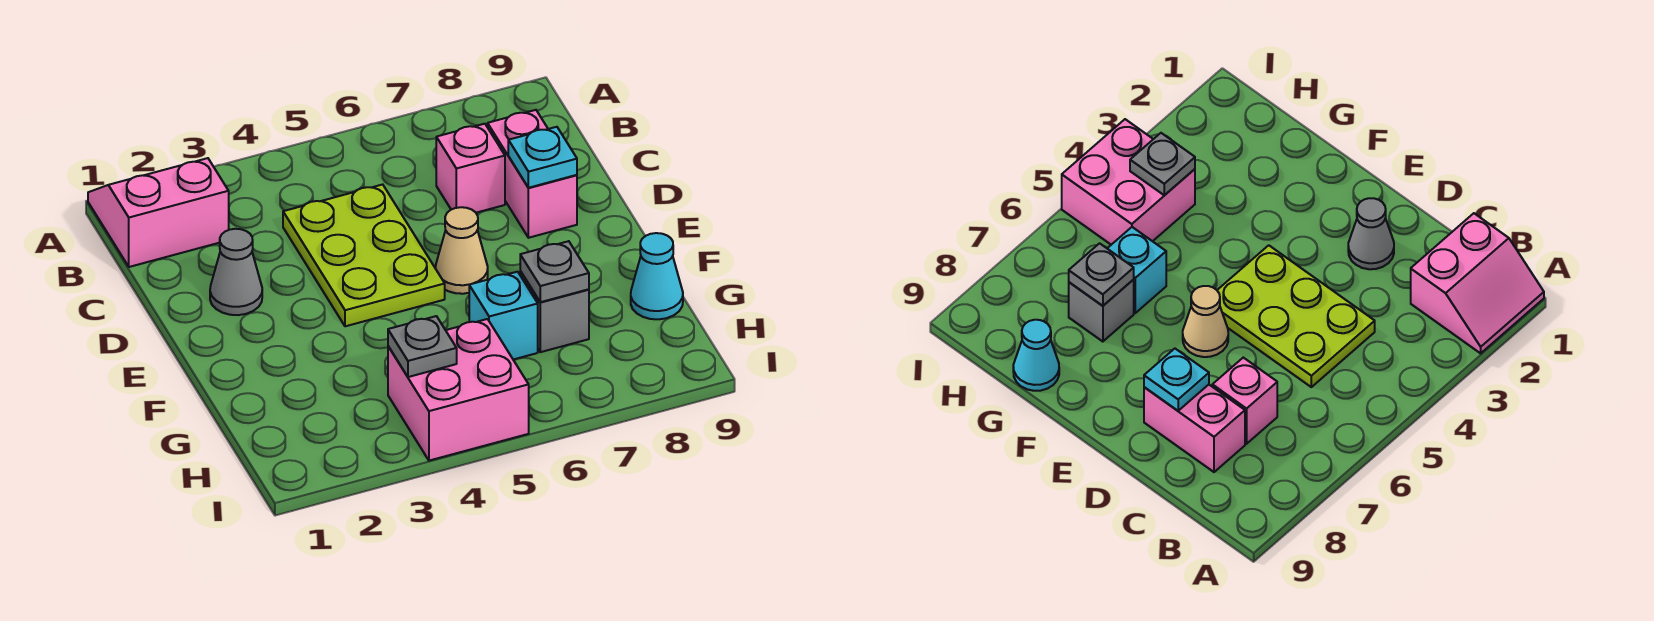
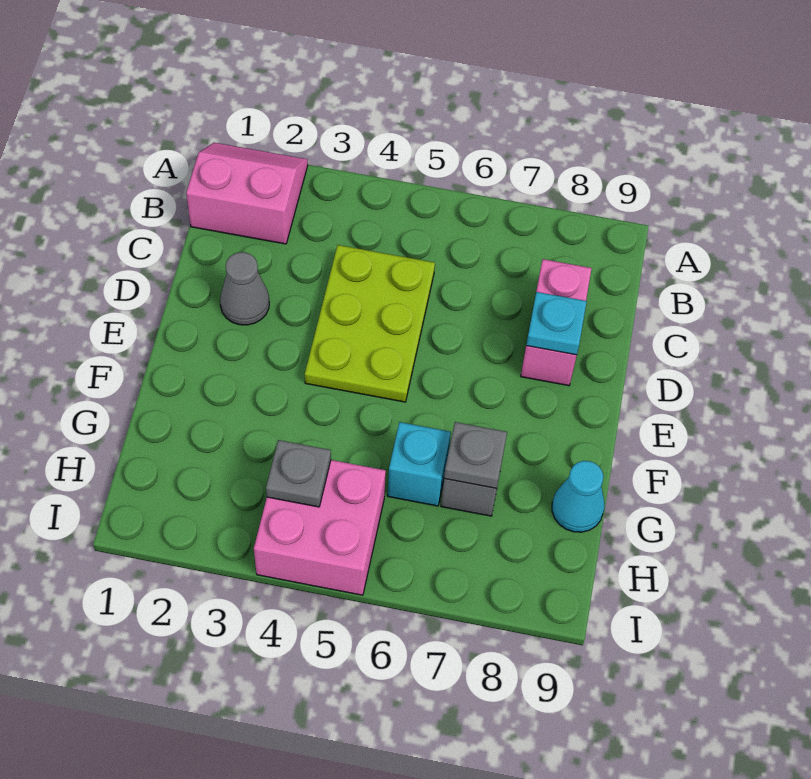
pink 1x1 brick [436,124,505,213] -> none
tan 1x1 cone [435,207,488,294] -> none

